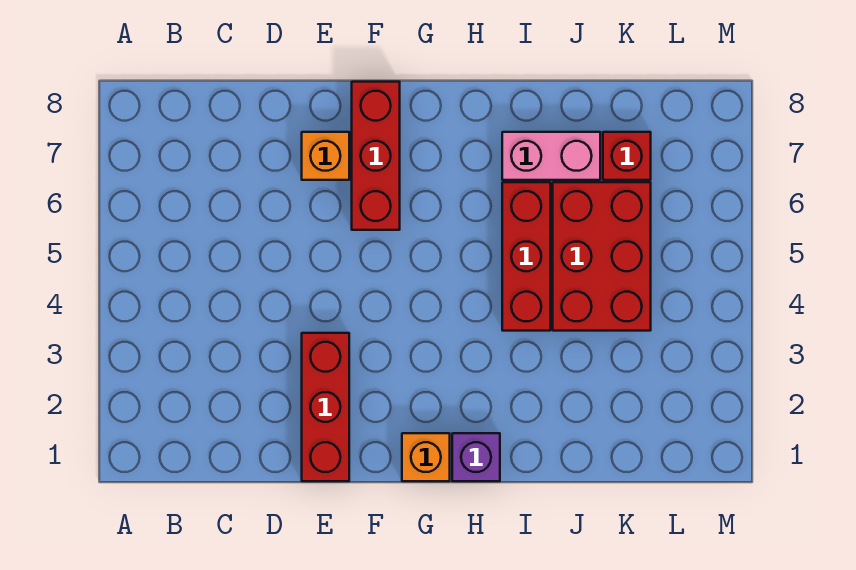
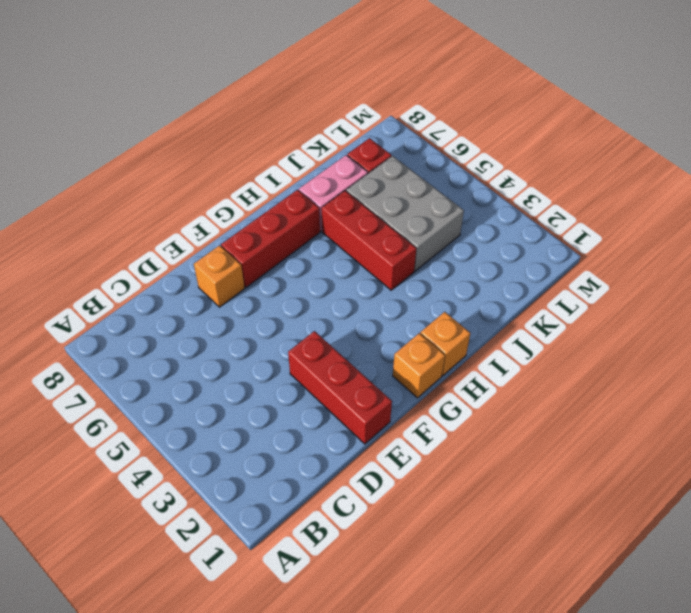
red 1x3 brick [352,82,400,230] -> red 1x3 brick turned to [221,190,320,287]
purple 1x1 brick [452,433,500,481] -> orange 1x1 brick [420,312,470,376]
red 2x3 brick [553,182,651,331] -> grey 2x3 brick [346,156,464,271]

